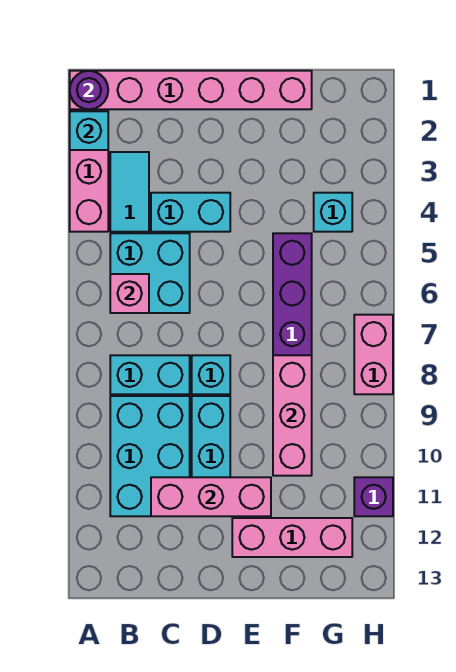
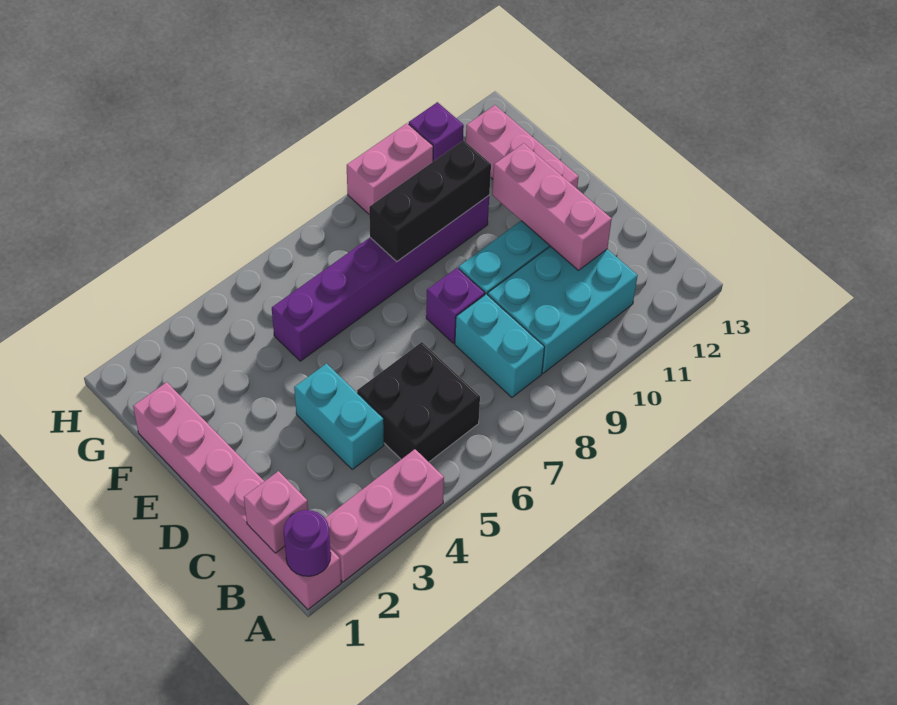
cyan 1x1 brick [70,111,108,150] -> none
cyan 1x2 tile [110,152,149,232] -> none
cyan 2x2 brick [110,233,190,313] -> black 2x2 brick [357,342,480,462]
pink 1x1 brick [110,274,149,313] -> pink 1x1 brick moved to [244,471,308,553]
cyan 1x1 brick [192,355,230,394] -> purple 1x1 brick [426,268,485,343]
pink 1x3 brick [273,355,312,476] -> black 1x3 brick [369,140,491,261]
cyan 1x1 brick [314,193,352,232] -> none
pink 1x2 brick [354,315,393,394] -> pink 1x2 brick moved to [347,123,433,214]

